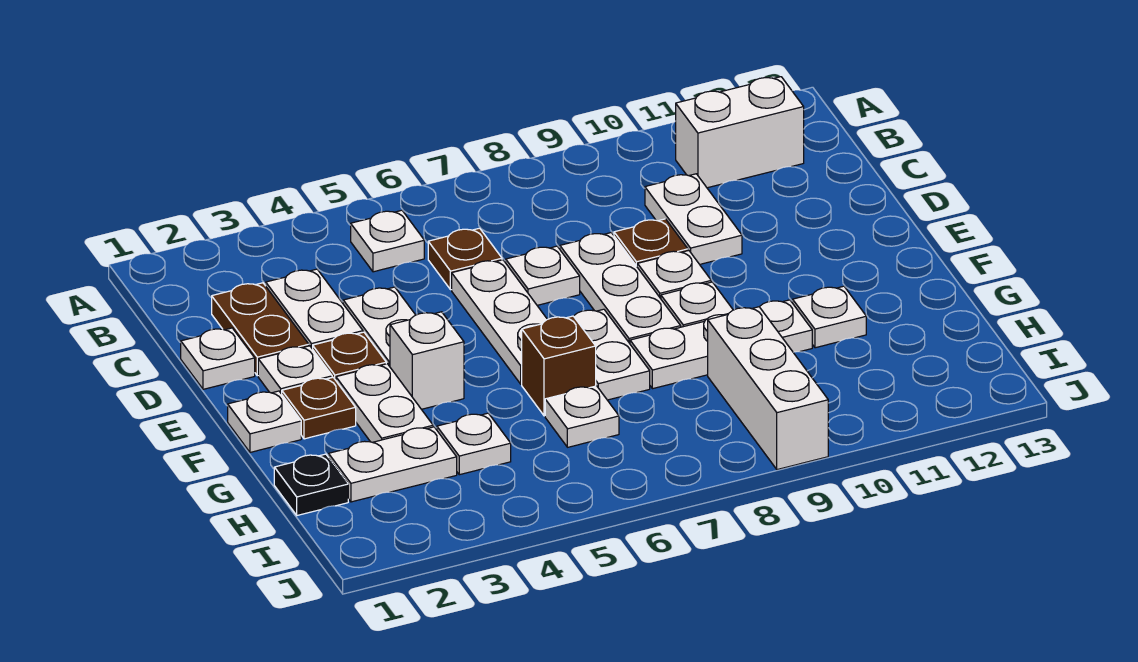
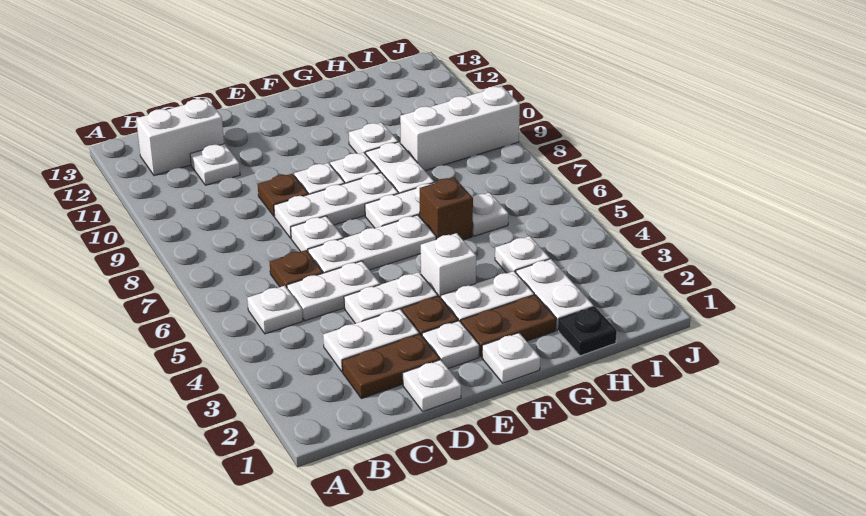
white 1x2 brick [676,77,804,188] -> white 1x2 brick turned to [136,99,224,176]
white 1x2 plate [645,174,742,264] -> white 1x2 plate moved to [287,261,380,321]
brown 1x1 plate [282,377,356,439] -> brown 1x2 plate [461,295,556,357]
white 1x1 plate [793,286,866,348] -> white 1x1 plate moved to [190,144,240,185]

